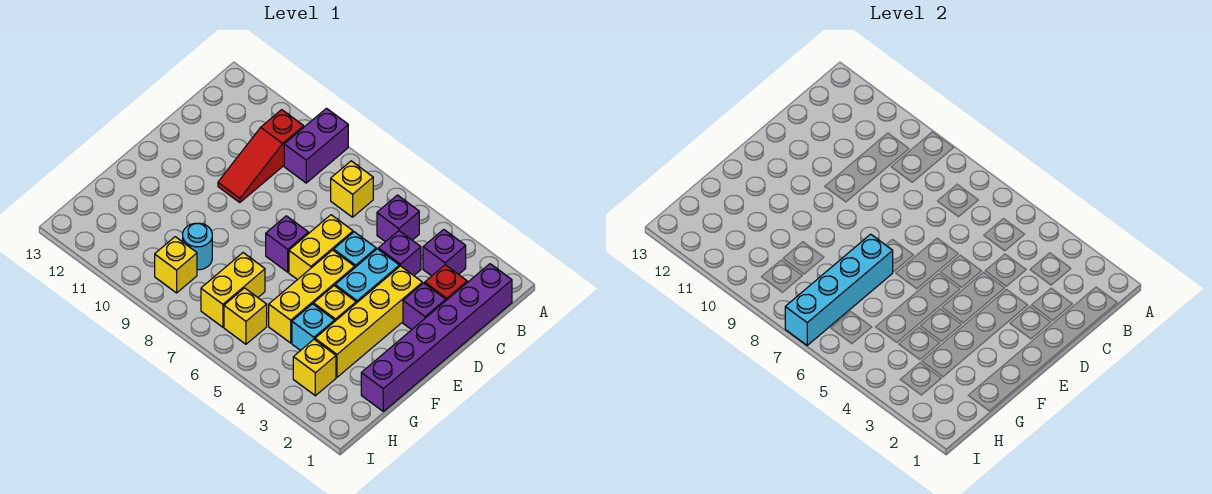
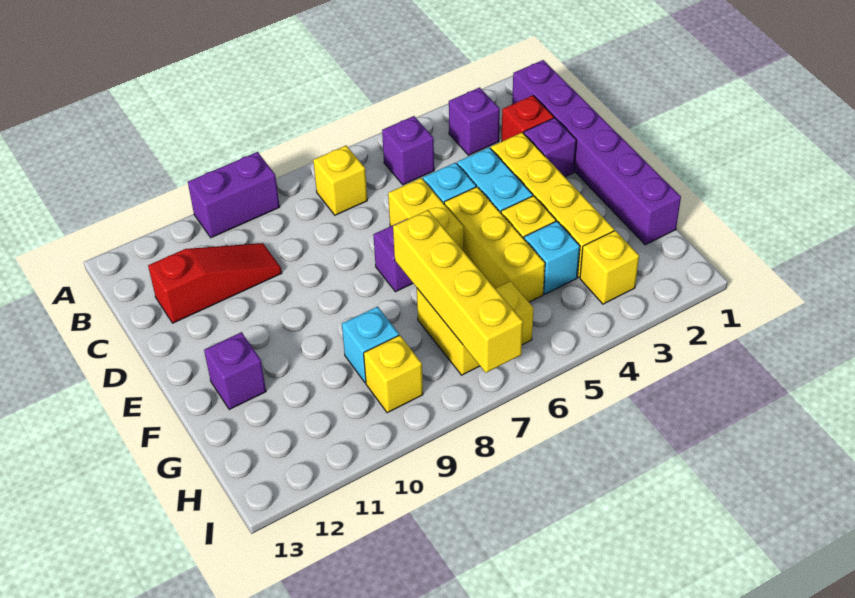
purple 1x2 brick [284,108,348,183] -> purple 1x2 brick turned to [188,152,280,238]
red 1x3 slope [218,110,304,203] -> red 1x3 slope turned to [148,243,282,323]
purple 1x1 brick [378,231,421,276] -> purple 1x1 brick moved to [204,332,266,410]
cyan 1x4 brick [785,234,893,345] -> yellow 1x4 brick [393,210,523,373]
cyan 1x1 round brick [183,223,212,270] -> cyan 1x1 brick [342,307,399,383]

